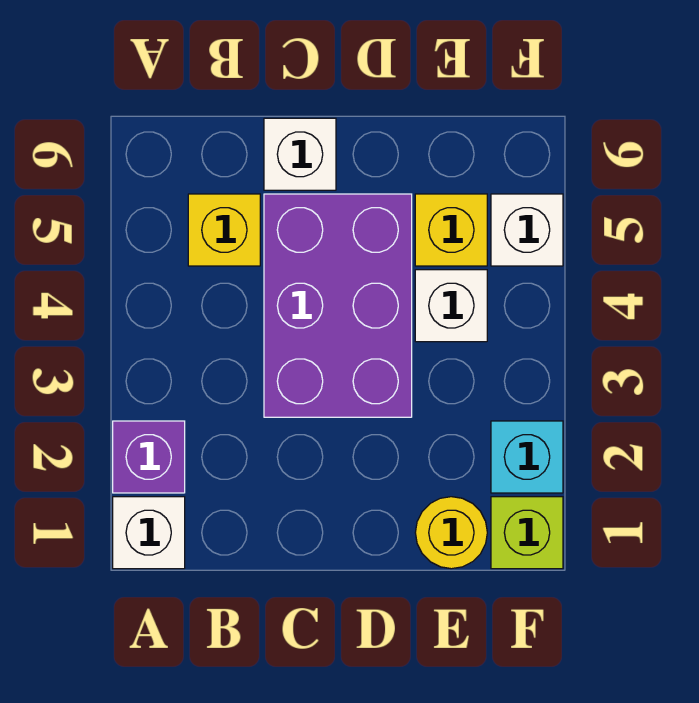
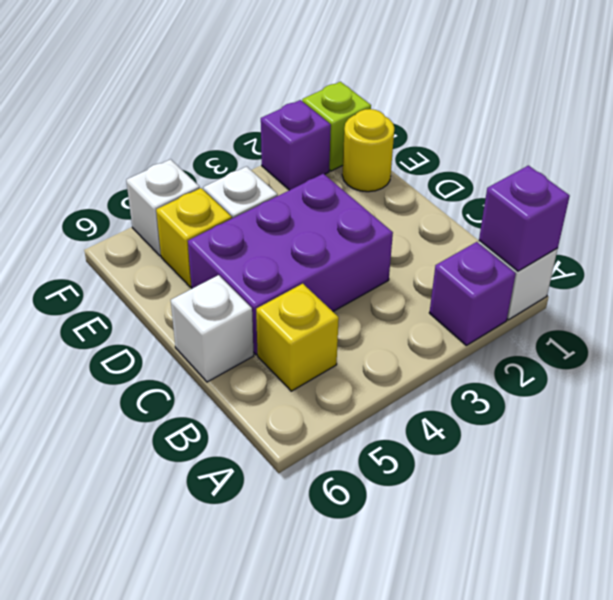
none -> purple 1x1 brick [479,166,570,271]
cyan 1x1 brick [491,421,563,493] -> purple 1x1 brick [261,100,331,190]

